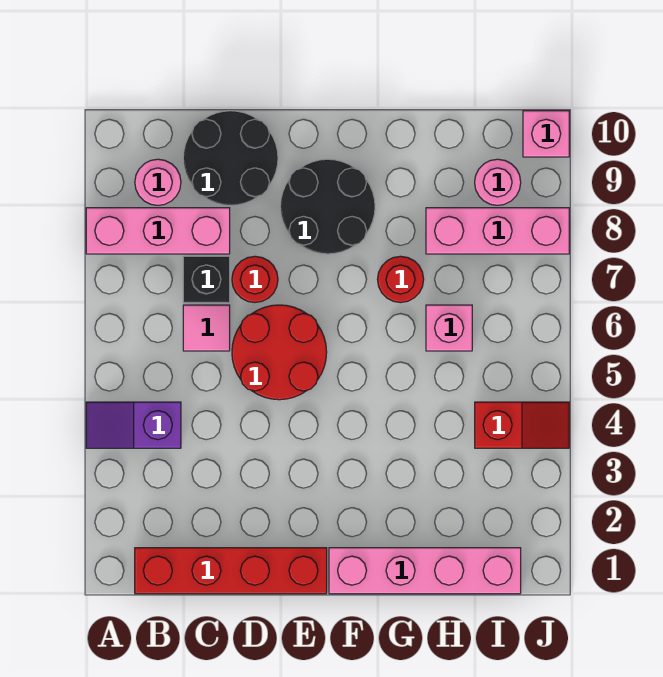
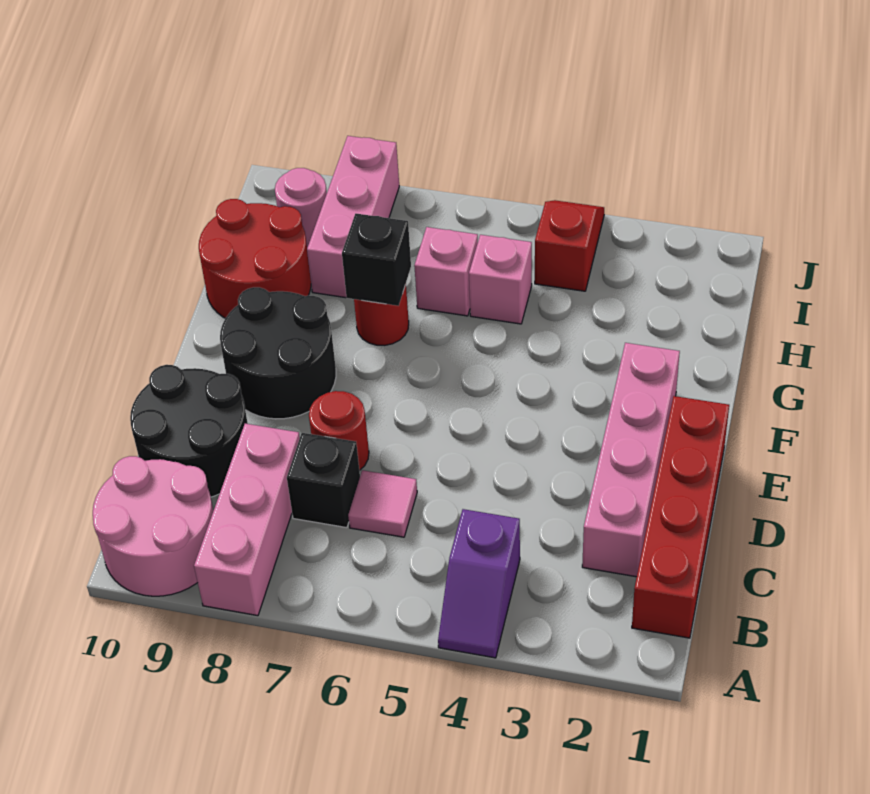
pink 1x1 round brick [135,159,181,205] -> pink 2x2 round brick [93,456,214,596]
red 2x2 round brick [232,305,327,400] -> red 2x2 round brick moved to [199,199,311,318]
pink 1x4 brick [329,548,521,594] -> pink 1x4 brick moved to [582,343,680,577]
none -> black 1x1 brick [342,214,411,306]
pink 1x1 brick [523,111,569,157] -> pink 1x1 brick moved to [469,235,532,324]

